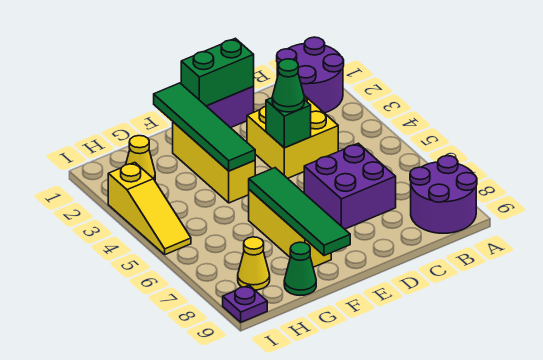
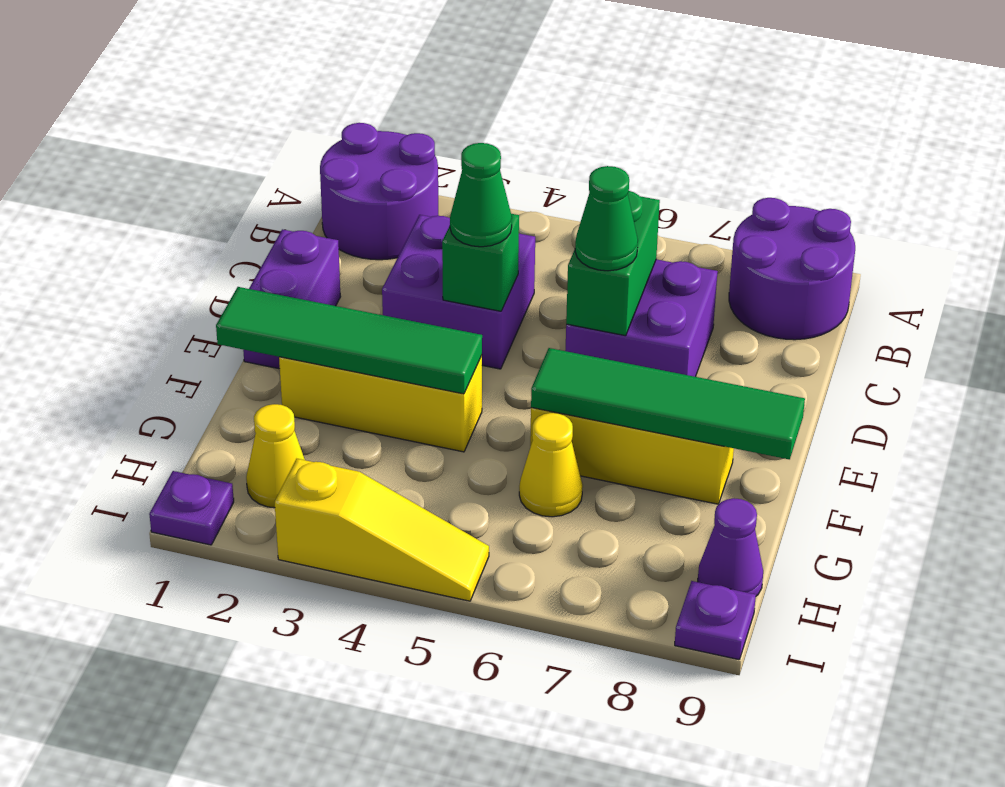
yellow 2x2 brick [247,95,338,178] -> purple 2x2 brick [382,215,535,369]
green 1x2 brick [181,38,254,106] -> green 1x2 brick moved to [566,191,660,336]
green 1x1 cone [284,242,316,295] -> green 1x1 cone moved to [575,166,638,271]
yellow 1x1 cone [238,237,270,290] -> yellow 1x1 cone moved to [519,413,583,517]
none -> purple 1x1 cone [698,498,763,596]
none -> purple 1x1 plate [149,471,234,545]

